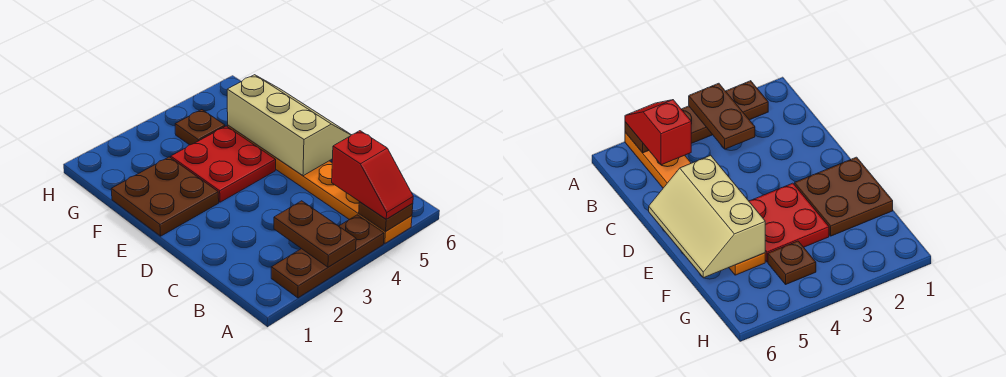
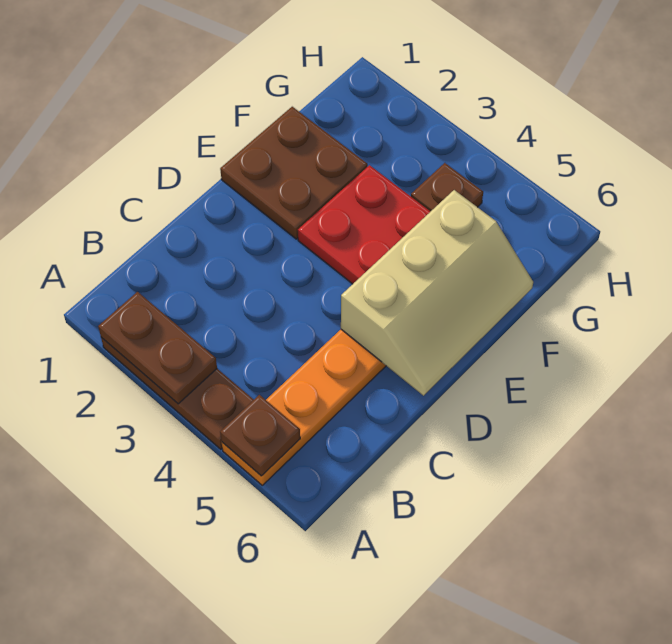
brown 1x2 plate [274,201,356,267] -> brown 1x2 plate turned to [98,292,217,404]
red 1x2 slope [332,131,413,219] -> none

